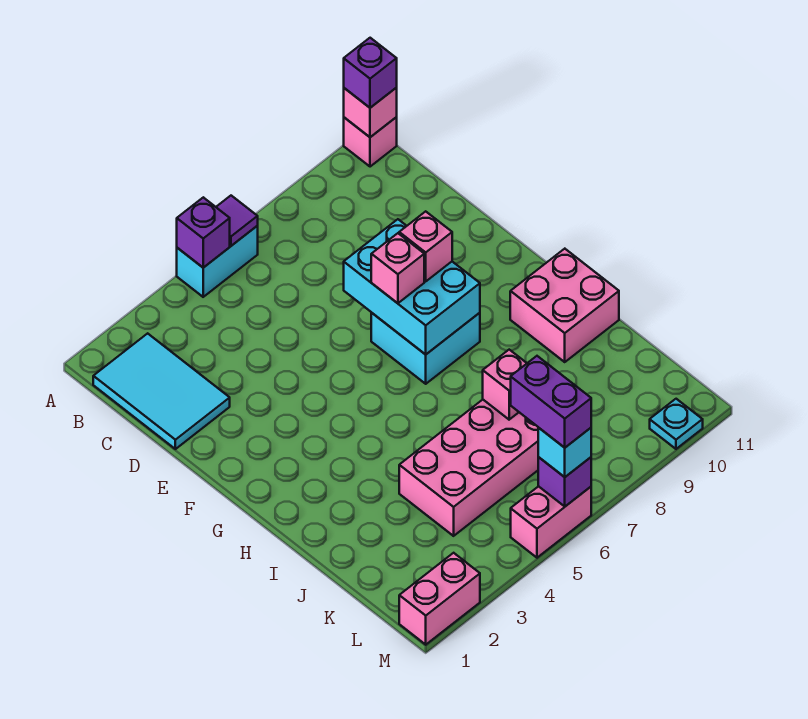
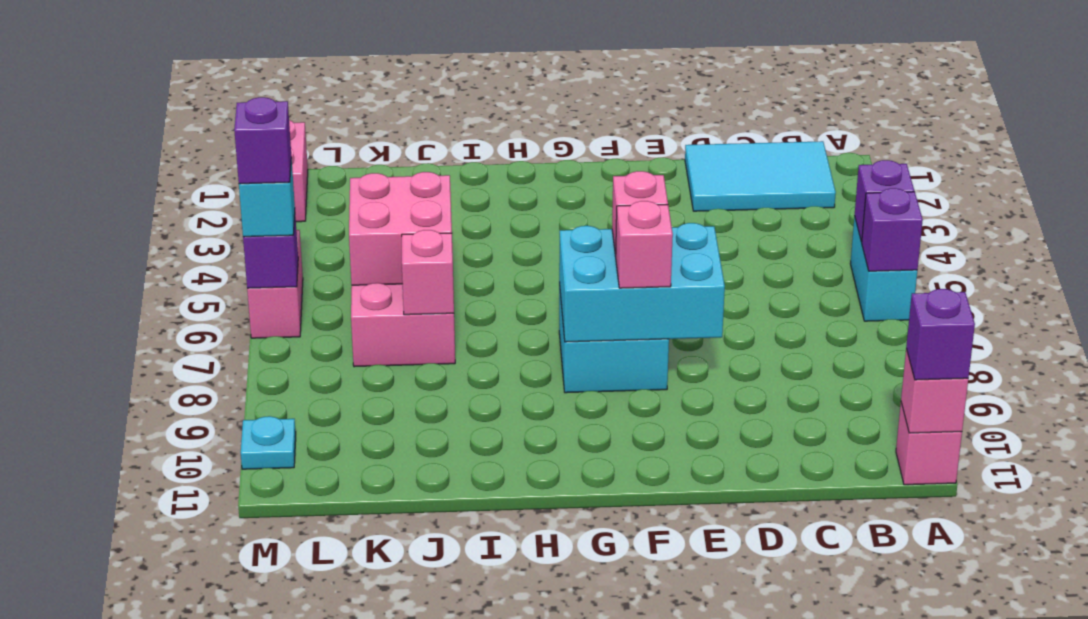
purple 1x1 tile [216,196,258,246] -> purple 1x1 brick [862,188,923,271]
pink 2x2 brick [510,249,619,362] -> pink 2x2 brick moved to [349,172,452,285]
purple 1x2 brick [511,356,591,448] -> purple 1x1 brick [234,97,291,184]

